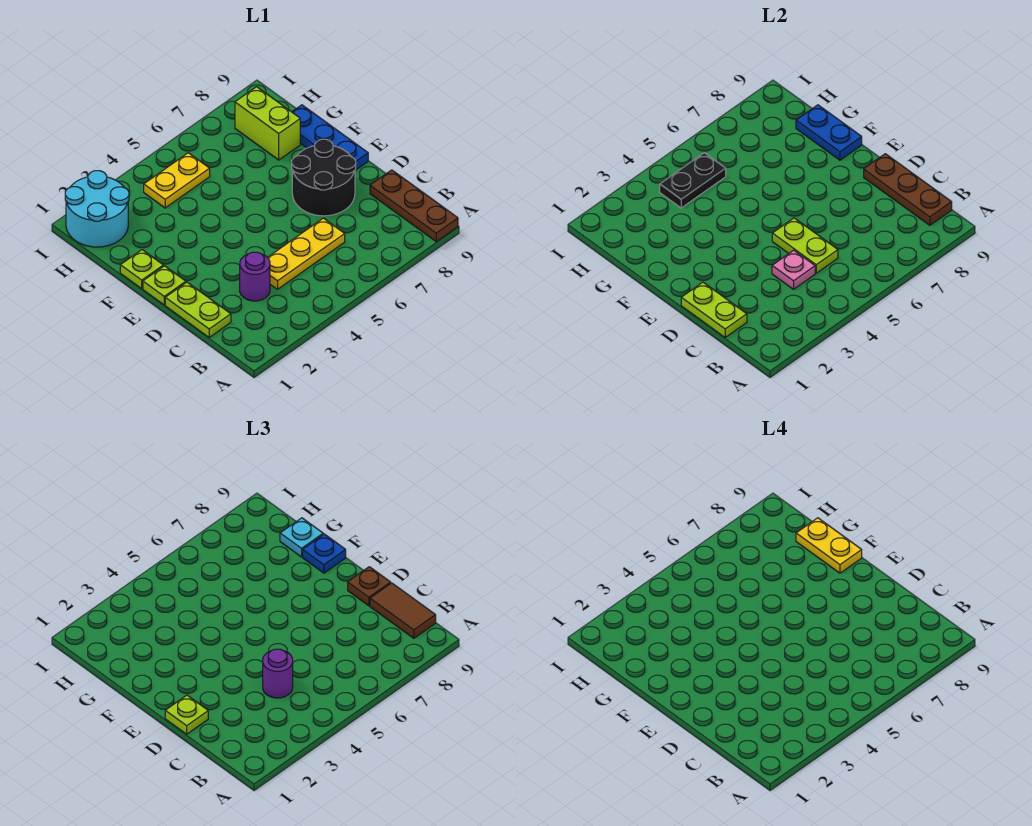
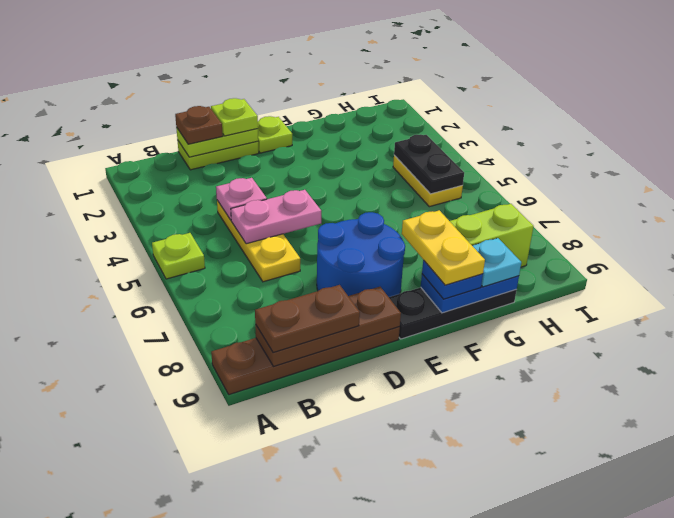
brown 1x3 plate [370,170,458,242] -> brown 1x4 plate [211,326,400,395]
brown 1x2 tile [370,583,436,638] -> brown 1x2 plate [255,285,360,353]
purple 1x1 round brick [240,252,270,301] -> none
purple 1x1 round brick [263,649,293,698] -> none
lime 1x2 plate [772,218,838,273] -> pink 1x2 plate [231,190,321,244]
black 2x2 round brick [292,139,356,216] -> blue 2x2 round brick [317,212,405,297]
brown 1x1 plate [348,567,391,606] -> brown 1x1 plate moved to [175,106,223,144]
blue 1x3 plate [292,105,368,170] -> black 1x3 plate [389,287,516,339]
lime 1x1 plate [120,250,163,289] -> lime 1x1 plate moved to [152,233,205,279]
yellow 1x2 plate [796,518,862,573] -> yellow 1x2 plate turned to [402,210,485,285]
cyan 2x2 round brick [65,171,129,247] -> none

